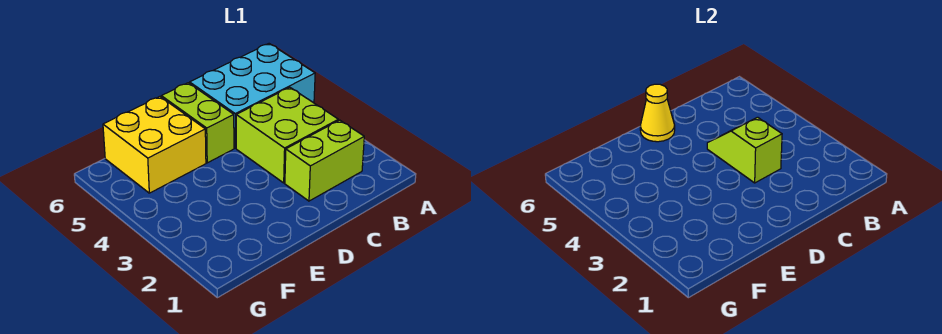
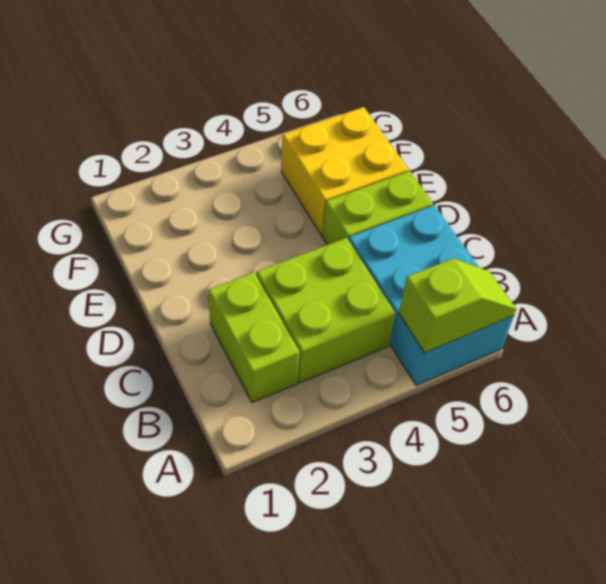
lime 1x2 slope [707,117,782,183] -> lime 1x2 slope moved to [399,258,517,353]
yellow 1x1 cone [640,84,675,142] -> none

